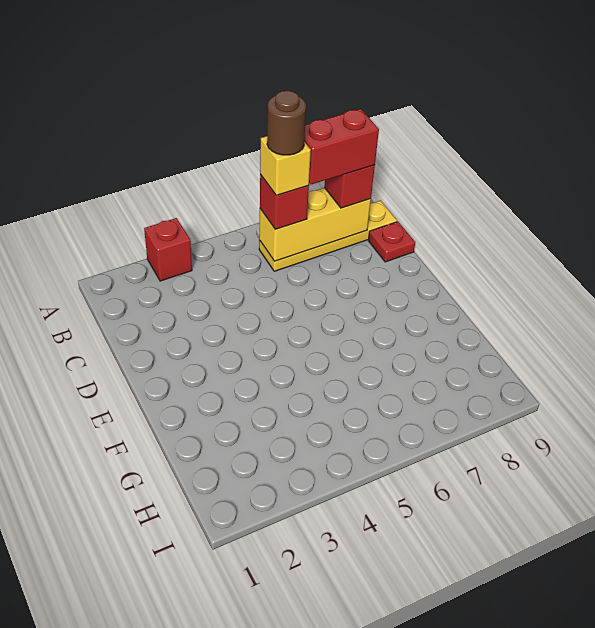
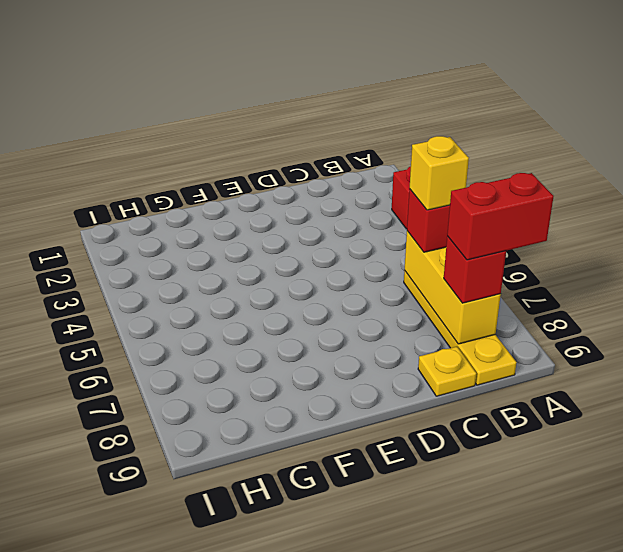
brown 1x1 round brick [267,91,306,155] -> none
red 1x2 brick [304,109,379,184] -> red 1x2 brick turned to [447,173,554,260]
red 1x1 plate [368,222,415,262] -> yellow 1x1 plate [418,347,476,396]

